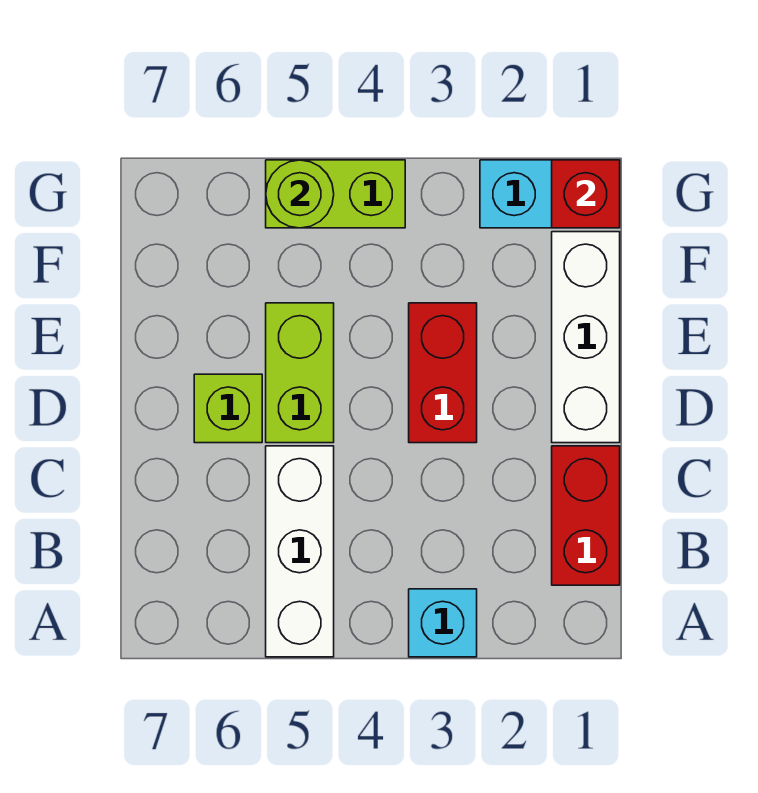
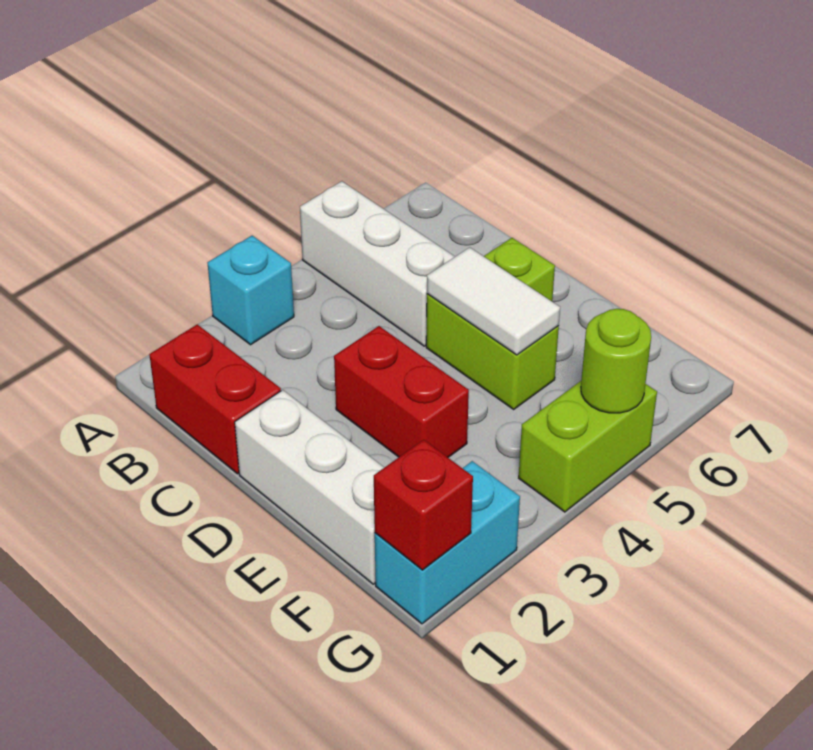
none -> white 1x2 tile [427,247,560,355]

